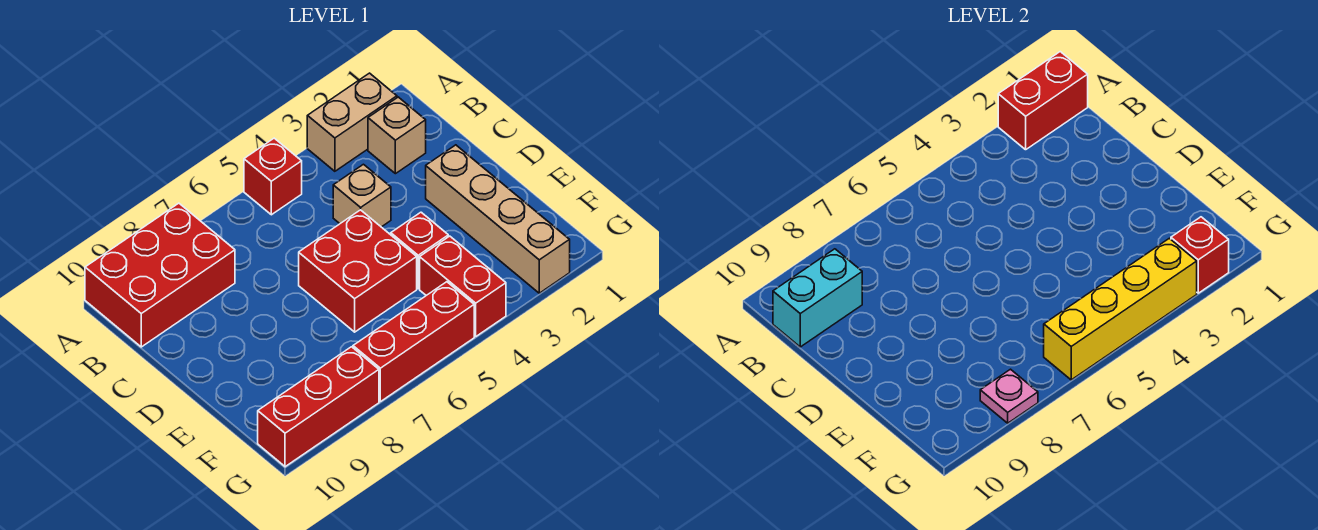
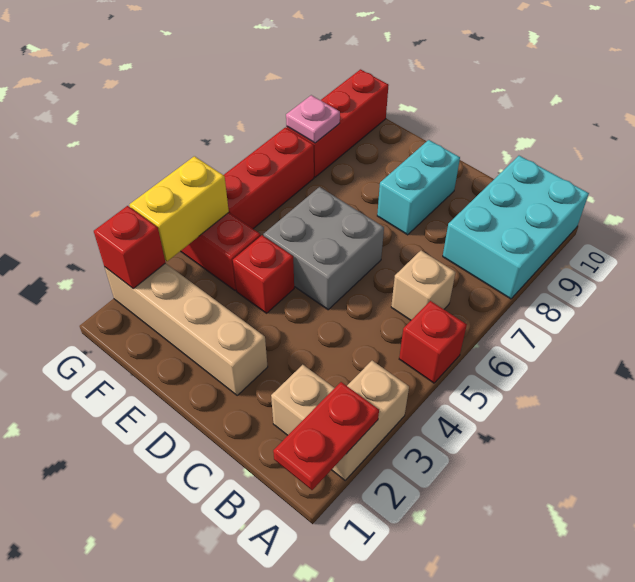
red 1x2 brick [998,52,1088,150] -> red 1x2 plate [273,382,379,490]
red 2x3 brick [85,203,235,347] -> cyan 2x3 brick [443,156,589,299]
cyan 1x2 brick [773,249,862,347] -> cyan 1x2 brick moved to [377,140,460,235]
tan 1x1 brick [333,164,391,227] -> tan 1x1 brick moved to [391,251,456,320]
red 2x2 brick [299,210,417,332] -> grey 2x2 brick [263,187,384,310]
yellow 1x4 brick [1044,238,1197,380] -> yellow 1x2 brick [130,156,229,261]

